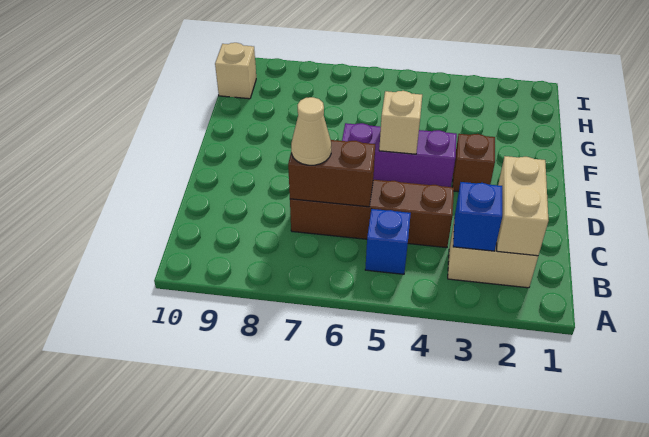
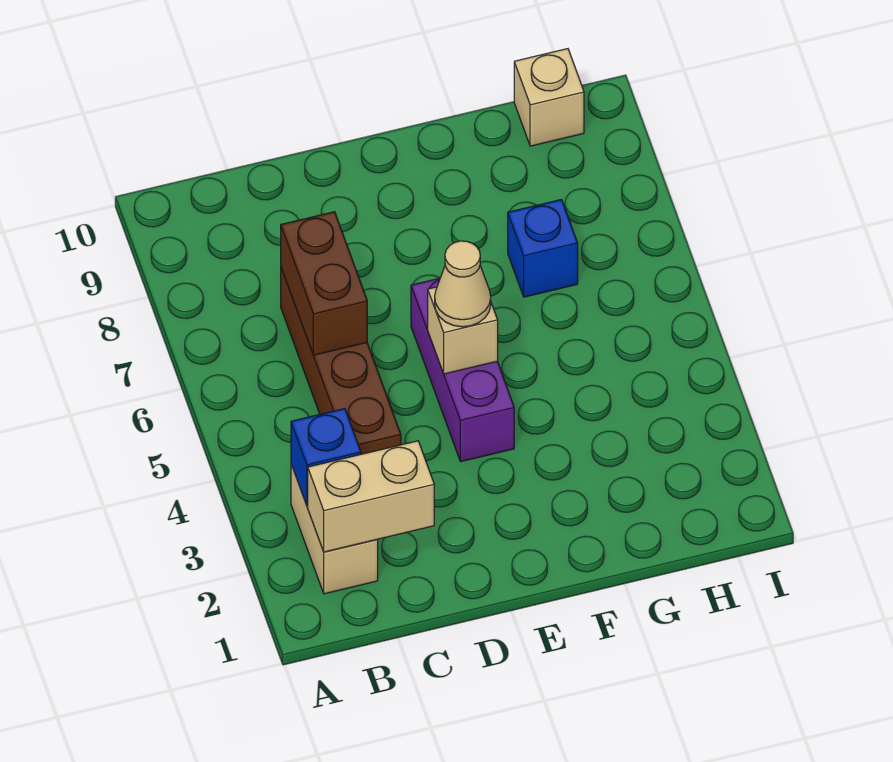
blue 1x1 brick [365,209,411,274] -> blue 1x1 brick moved to [508,200,578,297]
tan 1x1 cone [291,97,331,165] -> tan 1x1 cone moved to [435,241,491,327]
brown 1x1 brick [452,134,495,192] -> none

